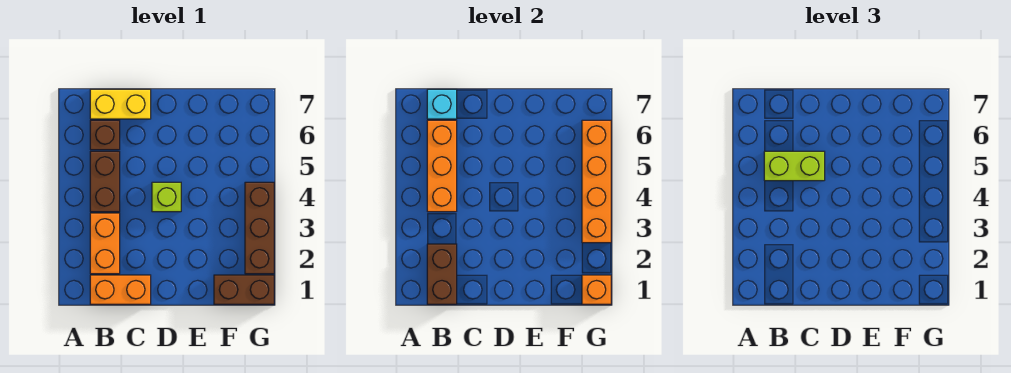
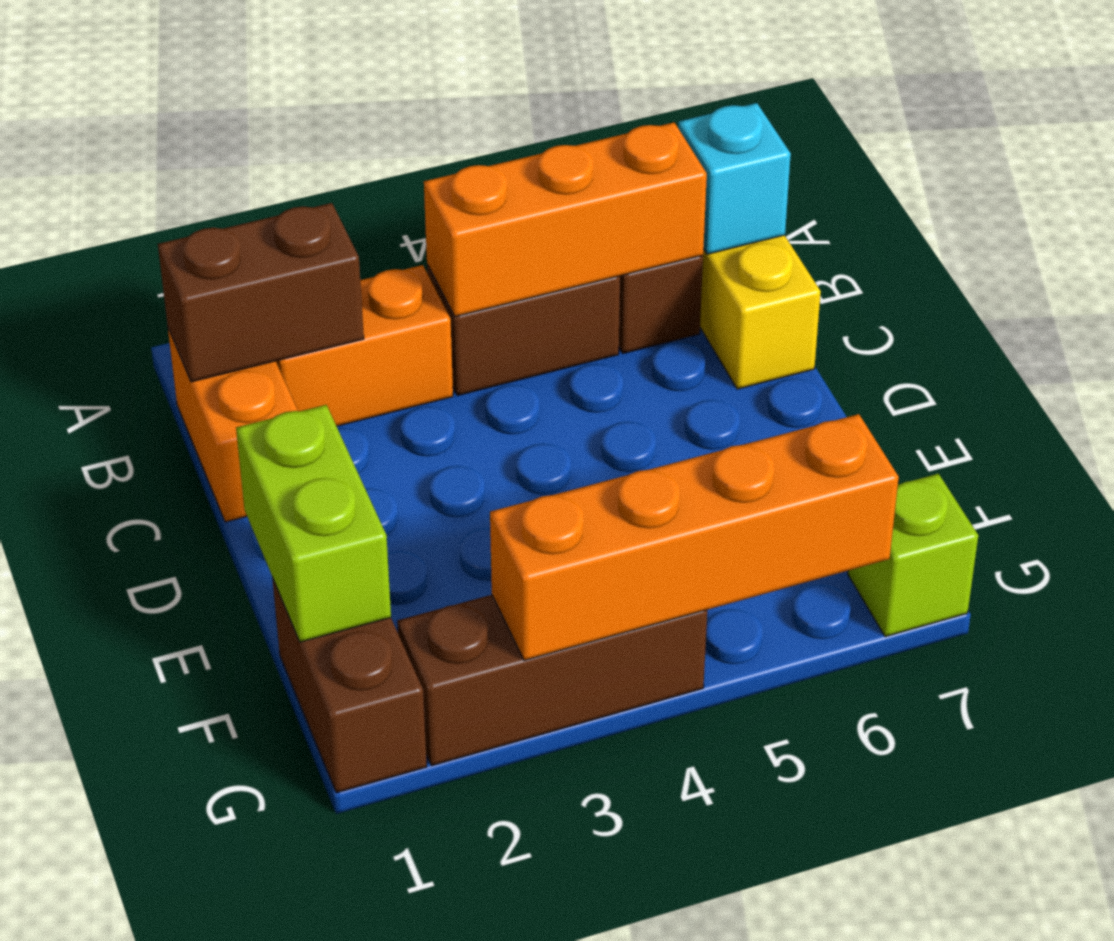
lime 1x2 brick [764,151,825,181] -> lime 1x2 brick moved to [236,405,391,642]
lime 1x1 brick [152,182,181,212] -> lime 1x1 brick moved to [848,474,978,637]
orange 1x1 brick [582,275,611,304] -> none

